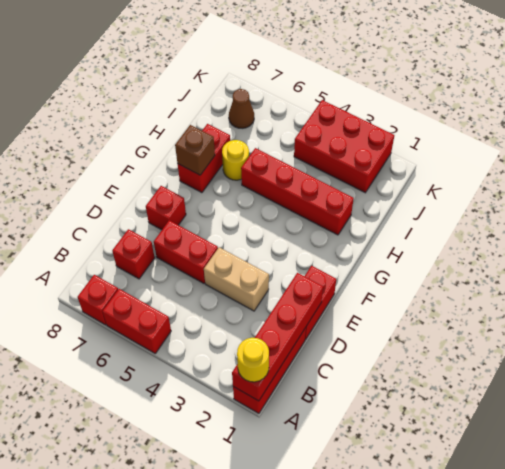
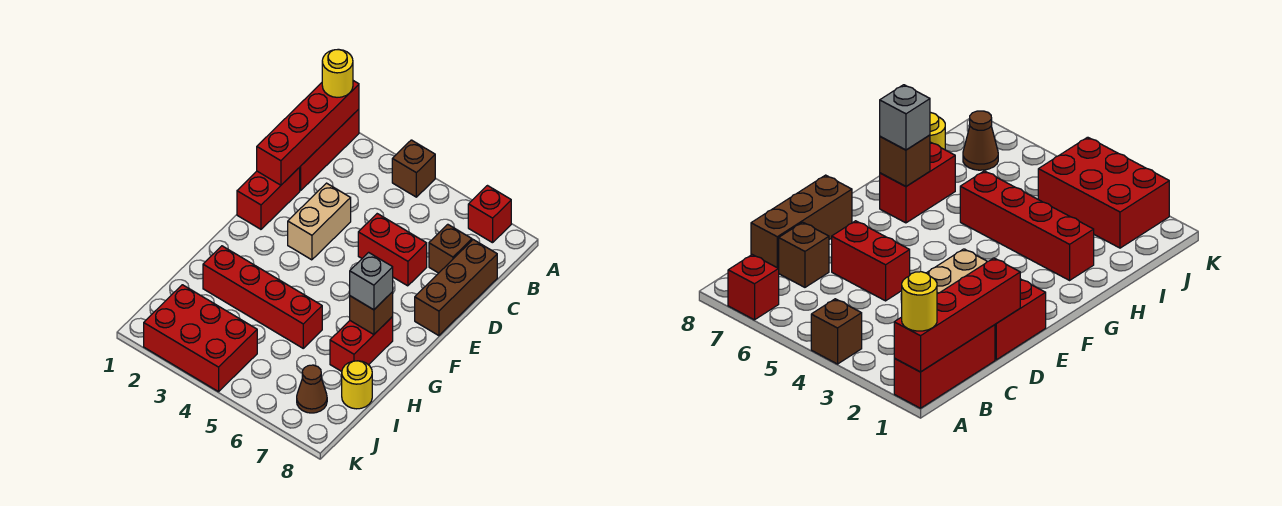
none -> brown 1x1 brick [392,140,435,197]
red 1x2 brick [103,289,171,353] -> none
red 1x1 brick [112,229,155,279] -> brown 1x1 brick [429,224,472,273]
none -> brown 1x3 brick [415,240,497,336]
tan 1x2 brick [204,247,269,311] -> tan 1x2 brick turned to [288,183,351,260]
red 1x1 brick [146,186,186,230] -> none
none -> grey 1x1 brick [350,252,393,310]
yellow 1x1 round brick [222,140,249,180] -> yellow 1x1 round brick moved to [342,361,372,409]

